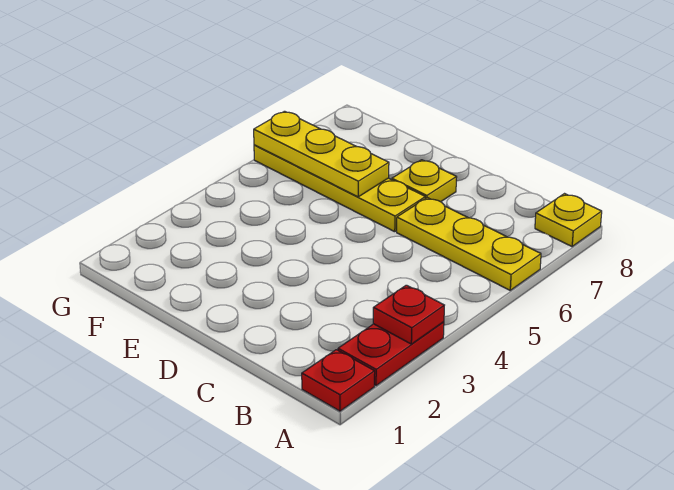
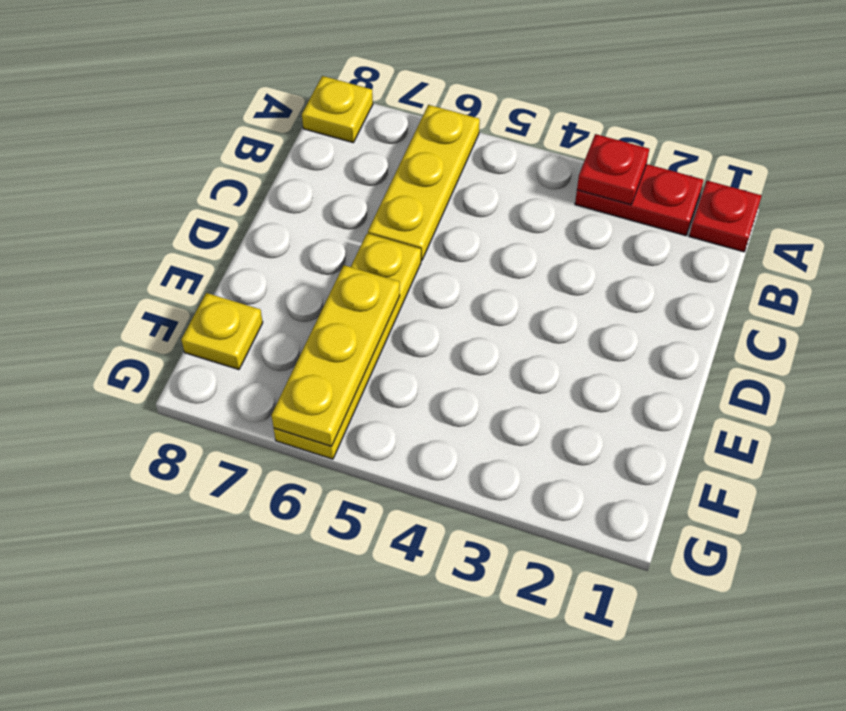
yellow 1x1 plate [392,160,457,202] -> yellow 1x1 plate moved to [181,293,263,370]

